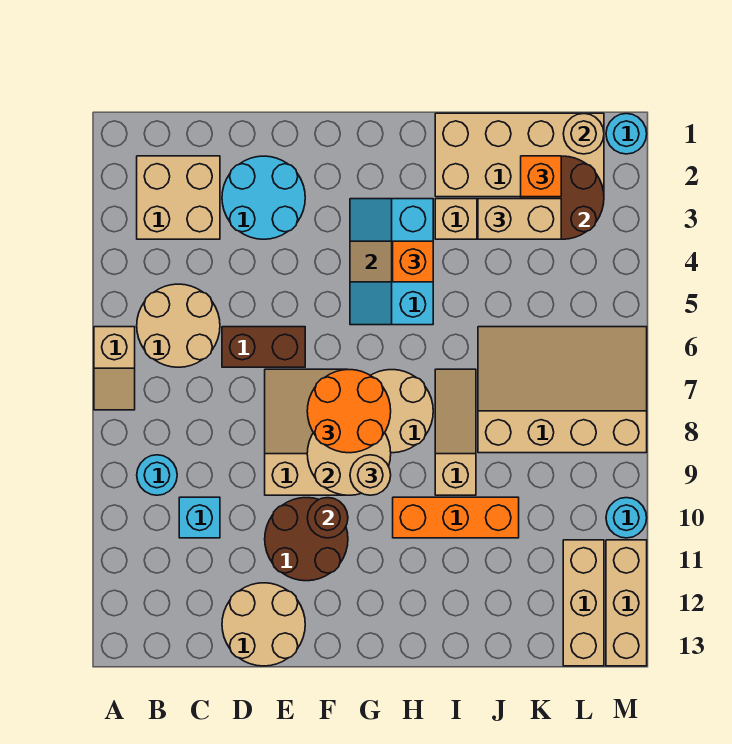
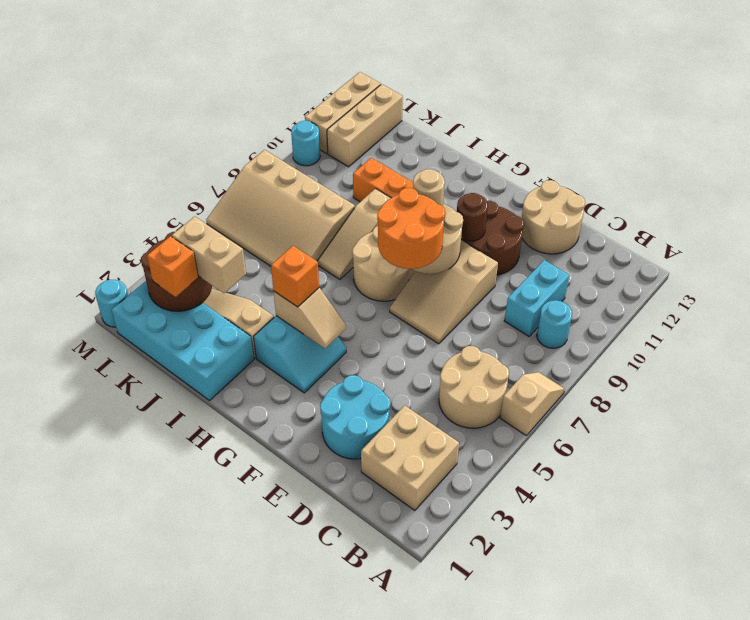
cyan 1x1 brick [179,497,220,538] -> cyan 1x2 brick [504,260,569,336]
brown 1x2 brick [222,327,305,367] -> none
cyan 2x3 slope [350,199,433,325] -> cyan 2x2 slope [254,316,346,393]
tan 2x4 brick [435,113,604,197] -> cyan 2x4 brick [112,281,254,401]
tan 1x1 round brick [563,114,604,154] -> none

